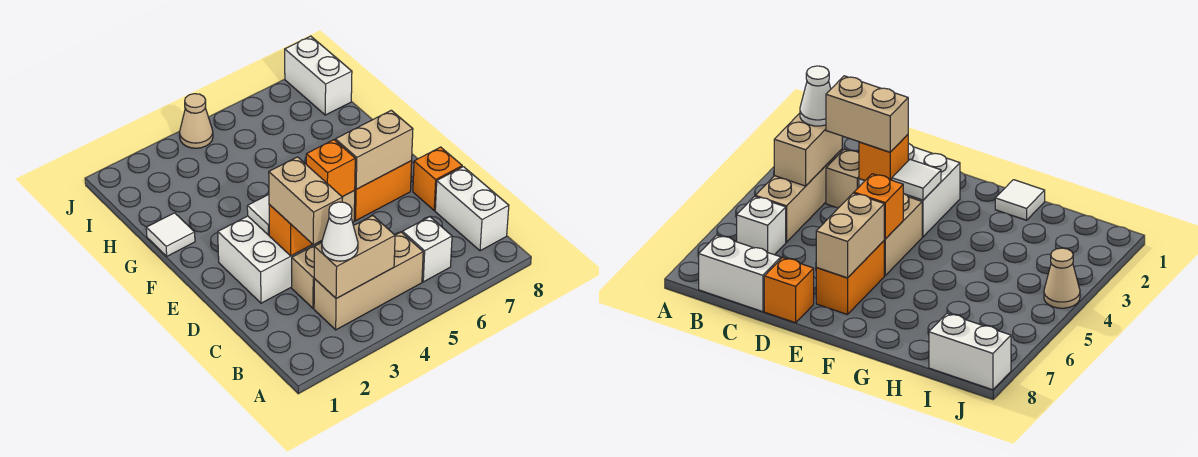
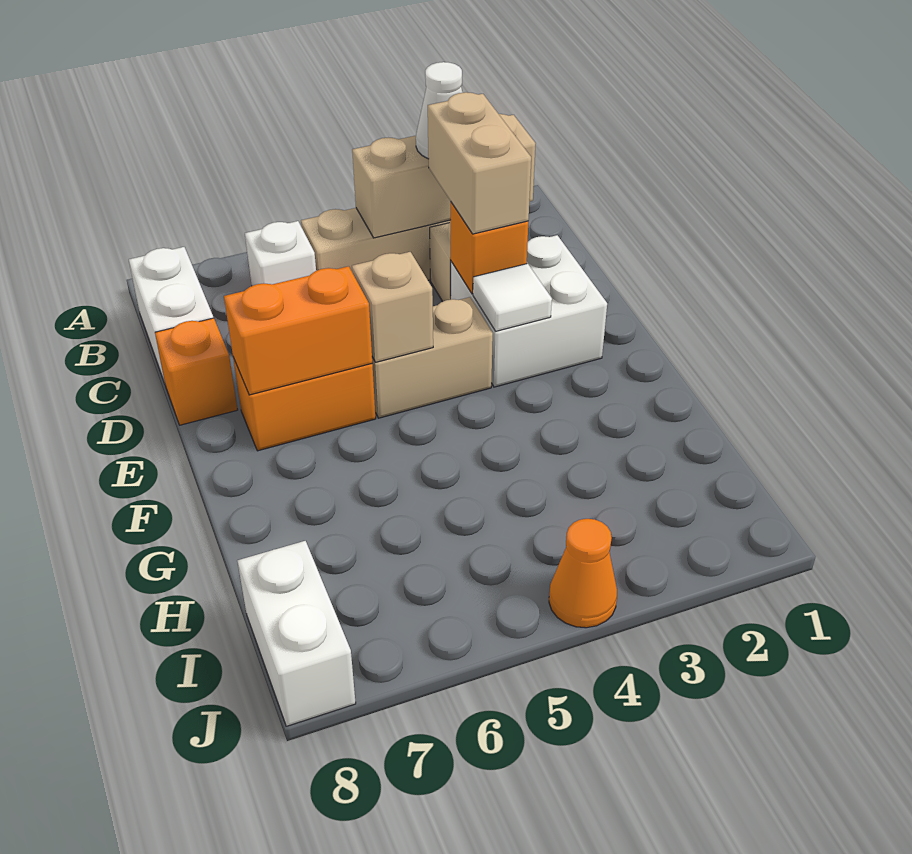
tan 1x2 brick [314,216,395,299] -> tan 1x3 brick [352,114,536,238]
orange 1x1 brick [306,140,355,197] -> tan 1x1 brick [352,252,433,362]
tan 1x2 brick [335,110,413,189] -> orange 1x2 brick [224,266,372,395]
white 1x1 tile [146,213,195,256] -> none
tan 1x1 cone [180,94,213,148] -> orange 1x1 cone [549,519,617,628]

